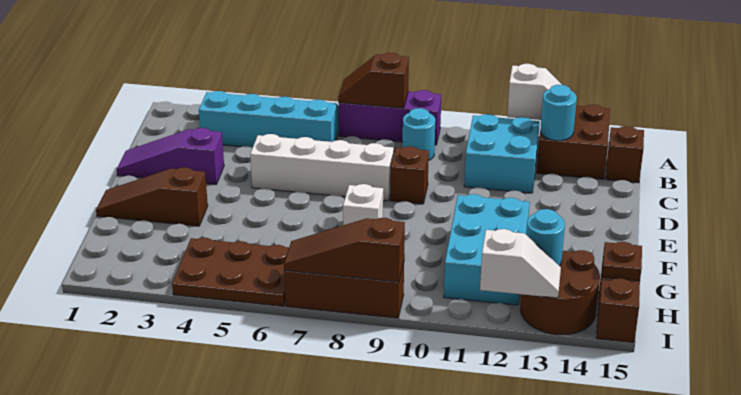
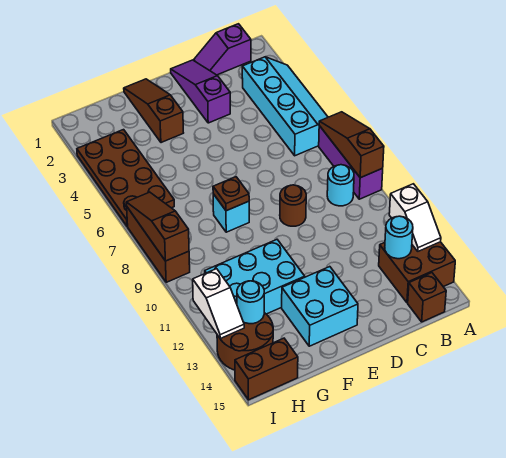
brown 1x2 slope [338,53,409,108] -> brown 1x3 slope [319,112,384,178]
none -> purple 1x2 slope [194,24,251,75]
cyan 2x2 brick [464,114,540,193] -> cyan 2x2 brick moved to [282,267,358,346]
white 1x4 brick [250,134,394,201] -> none
brown 1x1 brick [390,146,429,204] -> brown 1x1 round brick [280,185,306,226]
white 1x1 brick [343,184,383,225] -> cyan 1x1 brick [213,194,249,232]
brown 2x3 plate [172,238,289,306] -> brown 2x4 plate [77,130,174,226]
brown 1x1 plate [602,242,642,281] -> brown 1x1 plate moved to [213,177,249,211]

